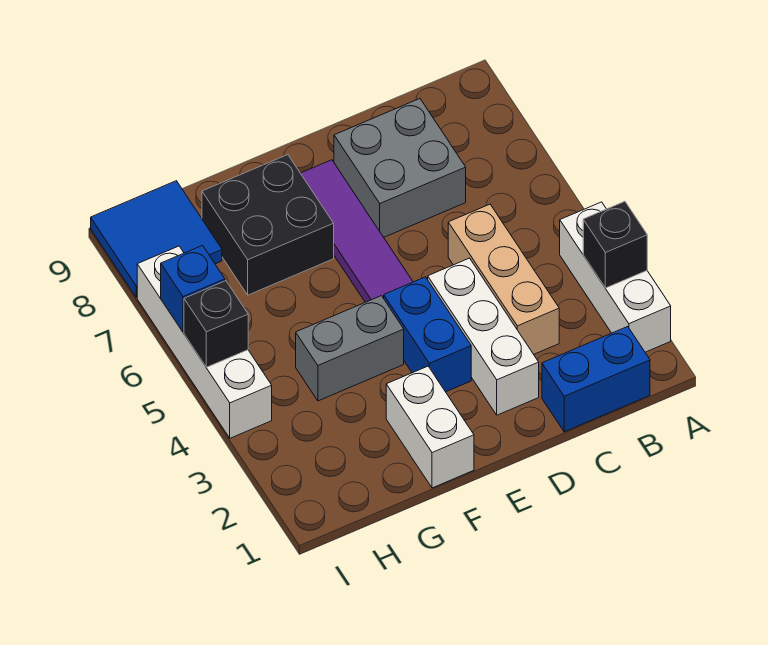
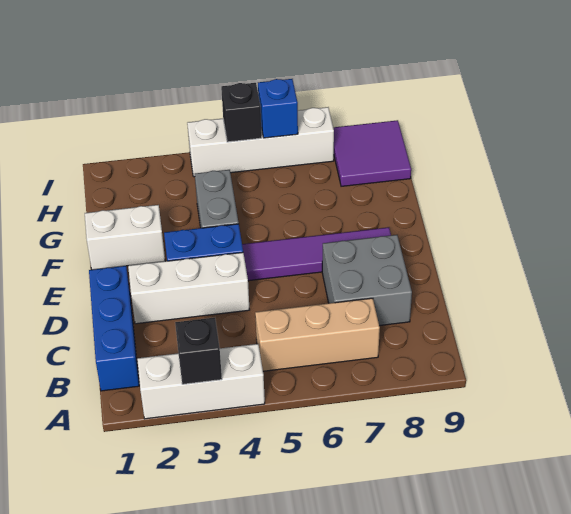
blue 1x2 brick [542,327,650,432] -> blue 1x3 brick [89,266,139,391]
tan 1x3 brick [448,204,559,354] -> tan 1x3 brick moved to [255,298,380,371]
black 2x2 brick [202,155,334,295] -> none
blue 2x2 tile [91,181,222,297] -> purple 2x2 tile [333,120,411,186]

